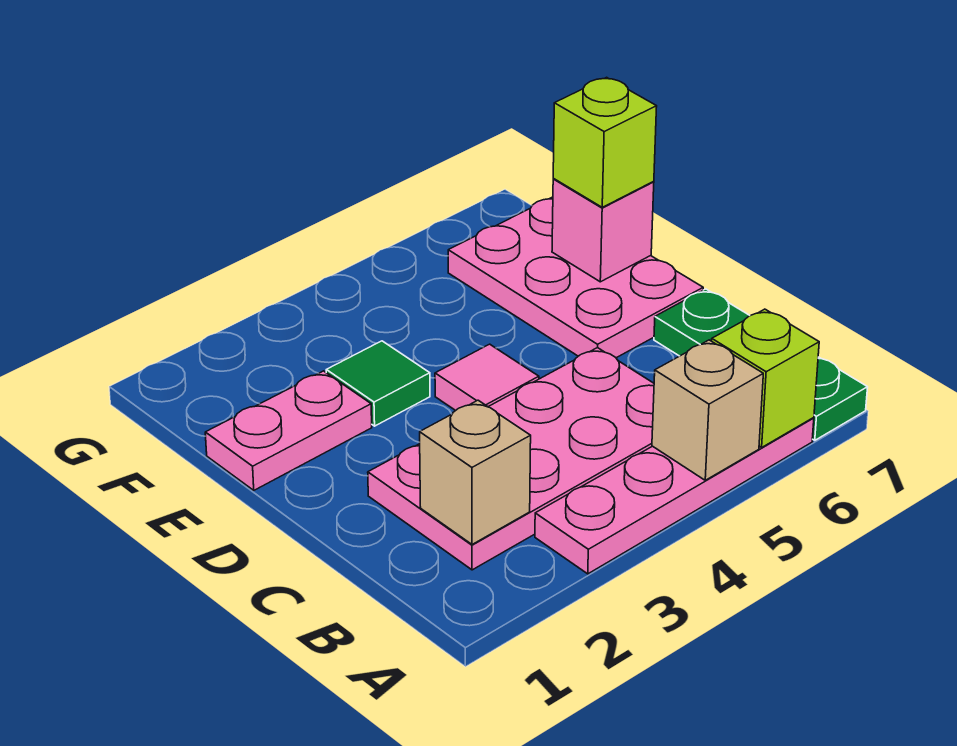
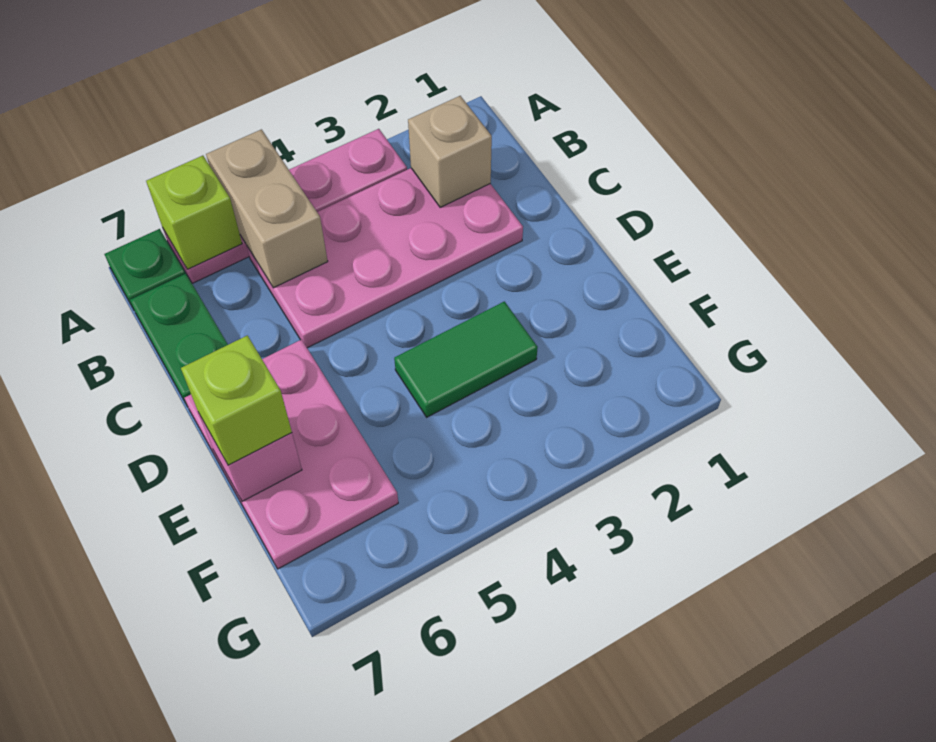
tan 1x1 brick [652,340,763,480] -> tan 1x2 brick [206,129,328,288]
pink 1x1 tile [435,344,539,411] -> none
pink 1x2 plate [205,371,372,490] -> none
green 1x1 tile [326,341,430,426] -> green 1x2 tile [394,301,538,417]

